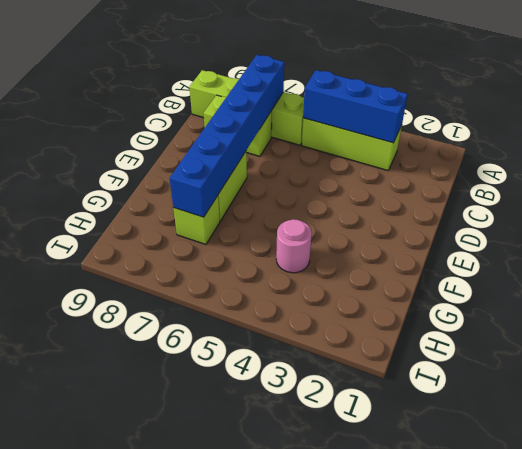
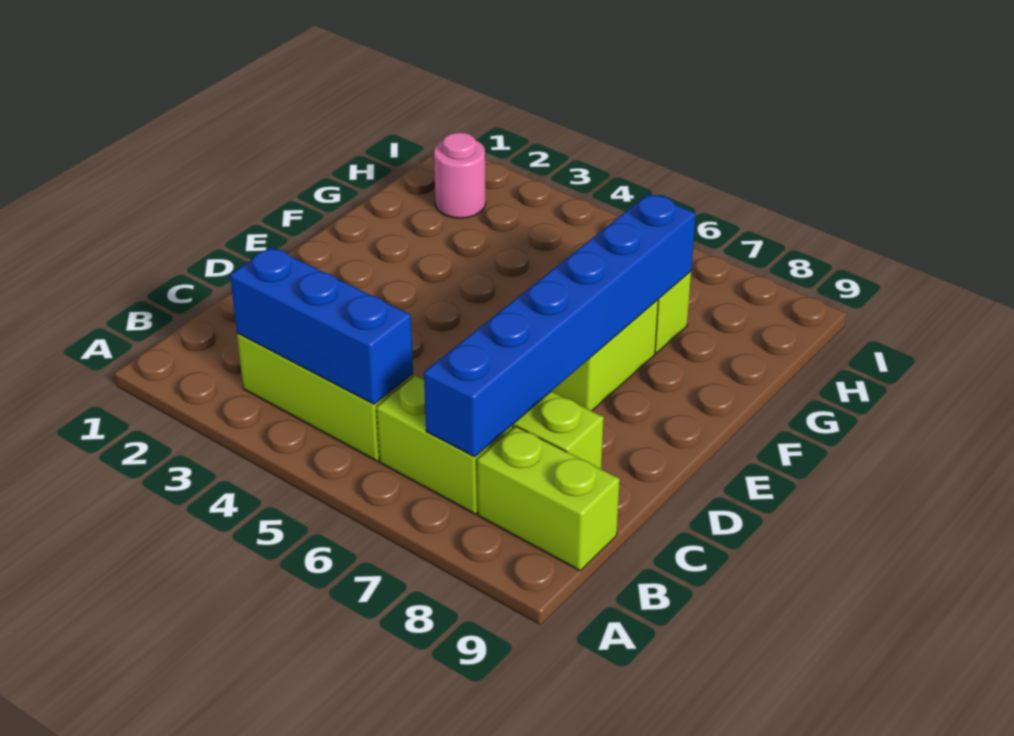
pink 1x1 round brick [276,219,312,273] -> pink 1x1 round brick moved to [434,133,486,218]

